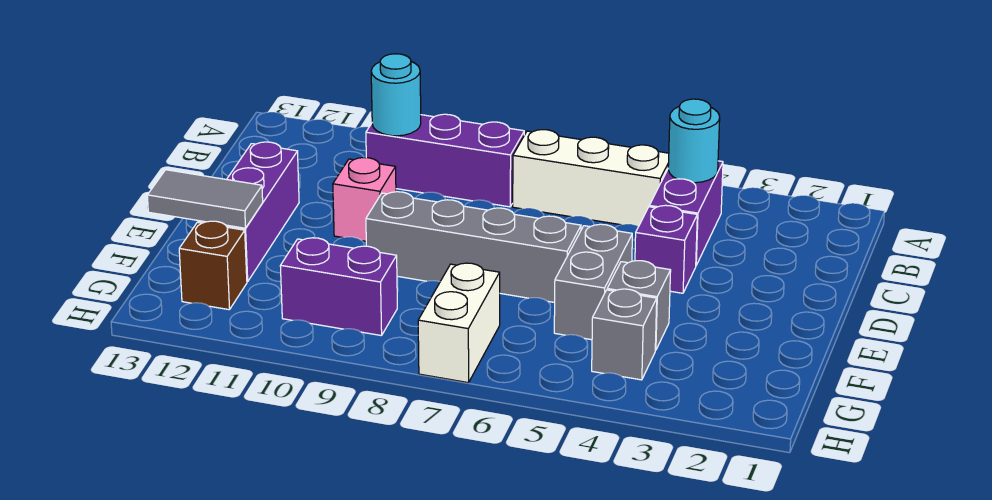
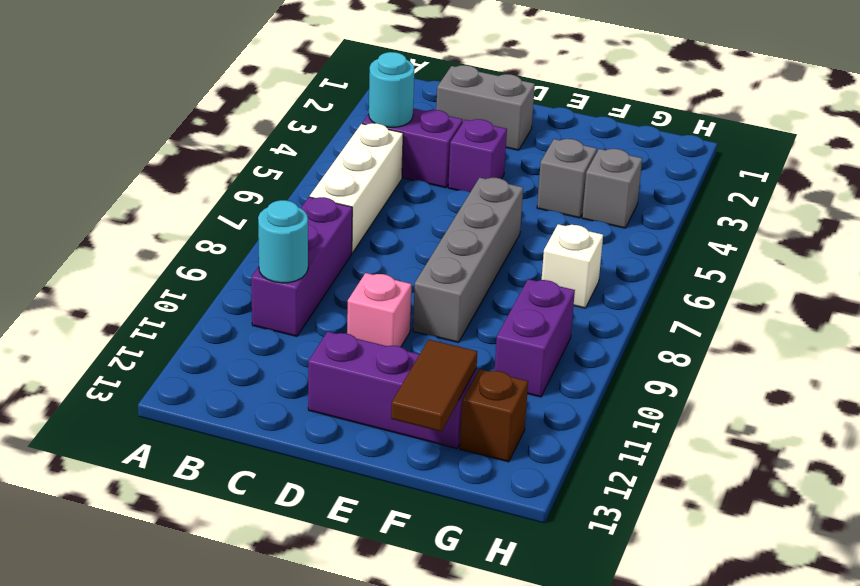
grey 1x2 brick [554,224,632,340] -> grey 1x2 brick moved to [436,65,535,150]
grey 1x2 tile [147,170,263,228] -> brown 1x2 tile [391,339,477,432]
white 1x2 brick [418,263,500,383] -> white 1x1 brick [542,224,603,308]

